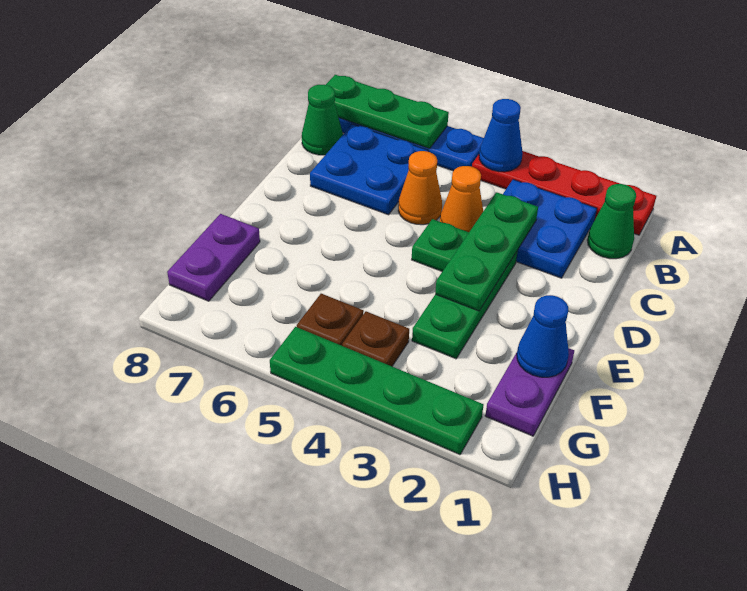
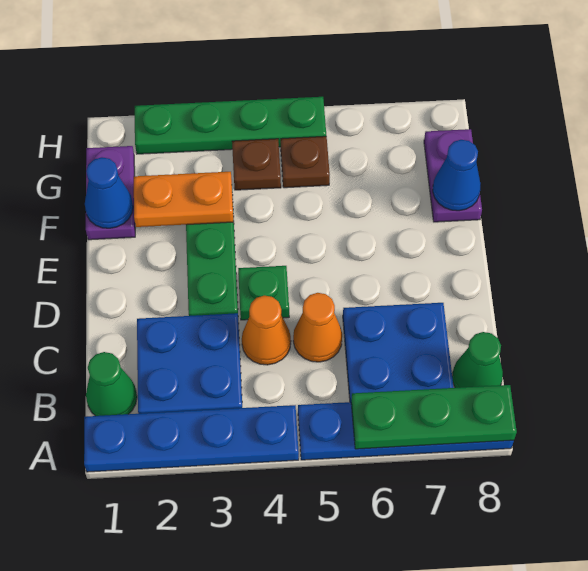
red 1x4 plate [472,151,656,235] -> blue 1x4 plate [84,405,299,472]
blue 1x1 cone [479,99,523,172] -> blue 1x1 cone moved to [433,140,481,211]
green 1x3 plate [435,192,538,311] -> none
none -> orange 1x2 plate [134,172,234,227]

